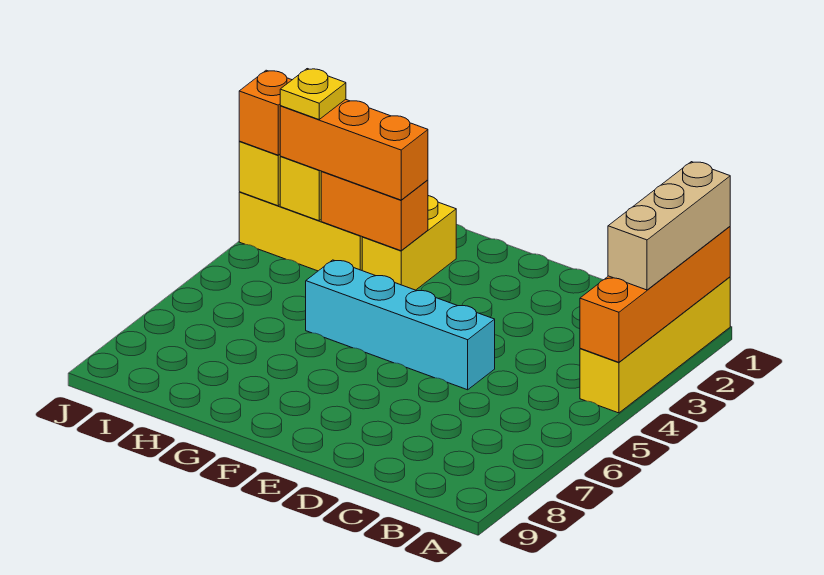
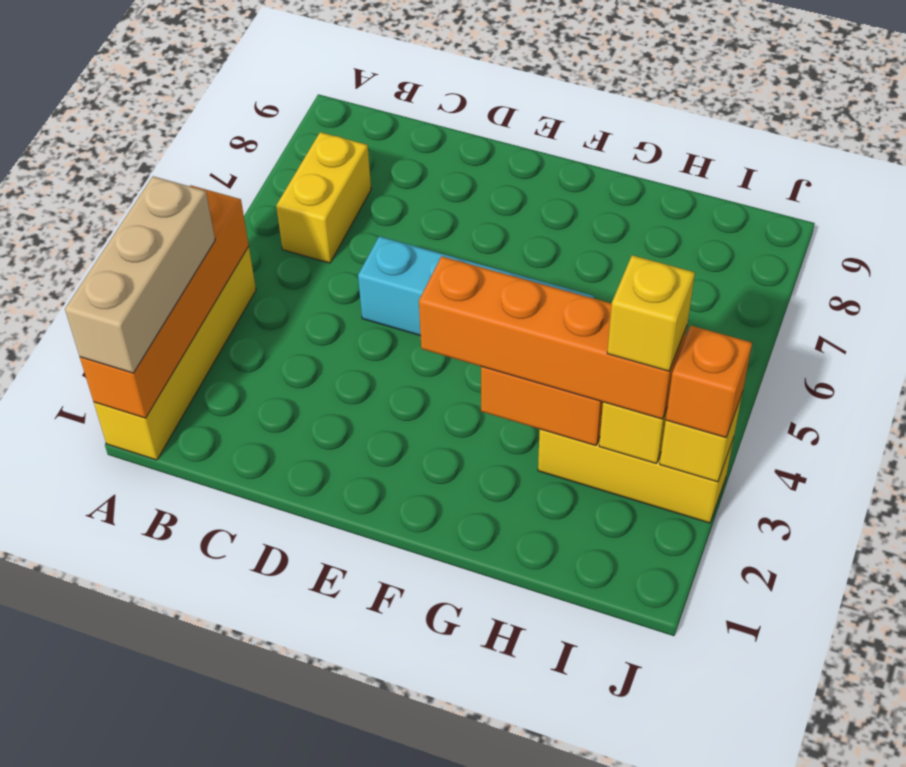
yellow 1x2 brick [362,196,456,290] -> yellow 1x2 brick moved to [276,132,371,263]
orange 1x3 brick [280,99,428,200] -> orange 1x4 brick [419,256,687,419]
yellow 1x1 plate [280,69,346,119] -> yellow 1x1 brick [607,255,695,371]

